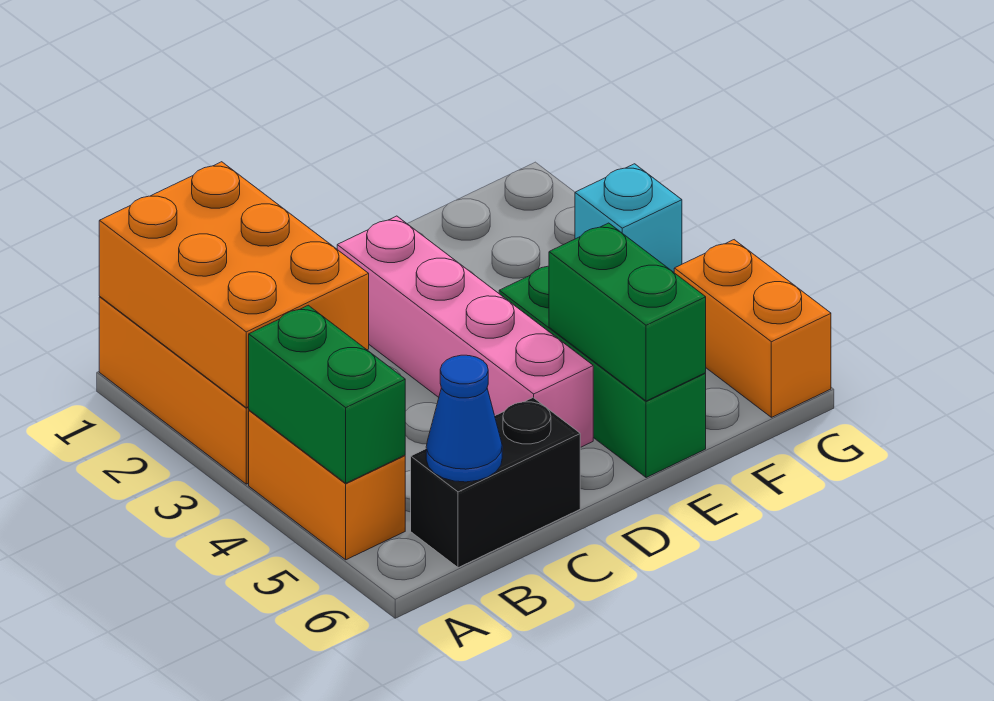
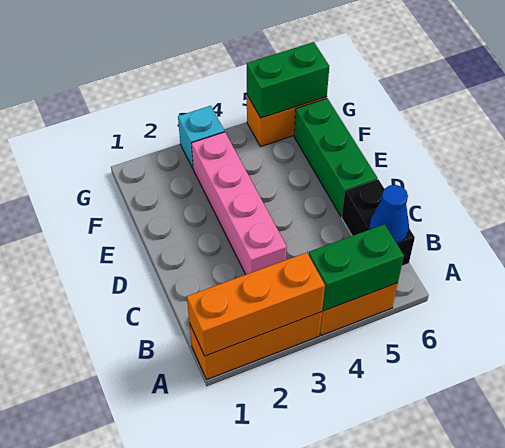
orange 2x3 brick [99,162,369,408] -> orange 1x3 brick [187,252,325,356]
pink 1x4 brick [337,216,593,447] -> pink 1x4 brick turned to [192,132,287,274]
green 1x3 brick [499,266,706,478] -> green 1x3 brick turned to [294,98,377,216]
green 1x2 brick [549,223,706,401] -> green 1x2 brick moved to [247,42,329,118]

